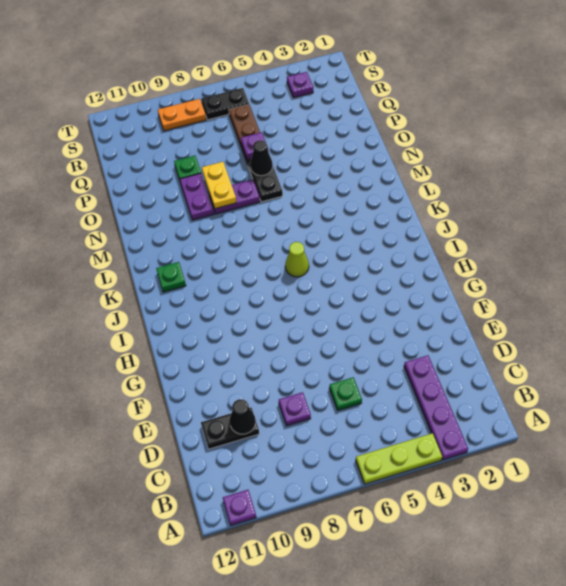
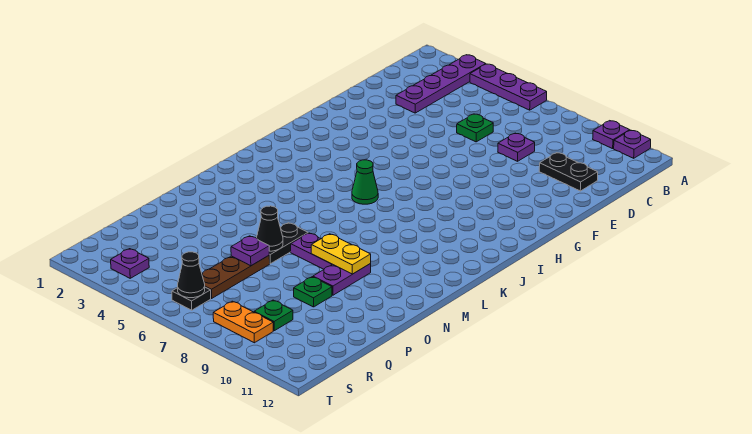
lime 1x3 plate [356,433,442,484] -> purple 1x3 plate [470,64,547,110]
none -> purple 1x1 plate [593,121,630,149]
black 1x1 cone [230,399,256,434] -> black 1x1 cone moved to [178,252,205,298]
lime 1x1 cone [285,242,309,277] -> green 1x1 cone [352,160,378,204]
green 1x1 plate [156,262,186,292] -> green 1x1 plate moved to [254,300,293,331]
yellow 1x2 plate [202,162,237,209] -> yellow 1x2 plate turned to [311,234,371,274]
black 1x2 plate [201,88,249,120] -> black 1x1 plate [172,287,211,310]

